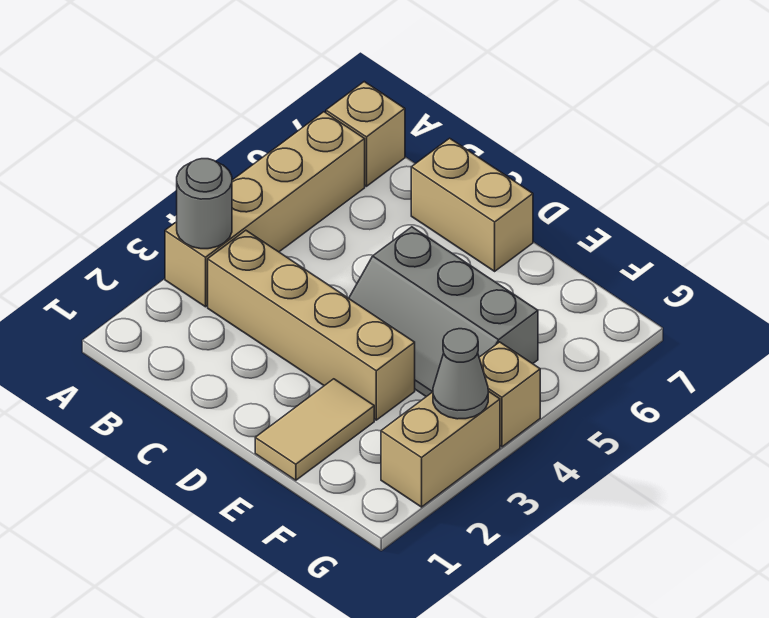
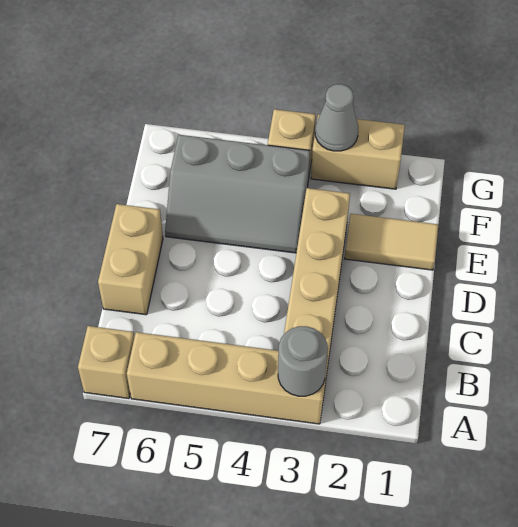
grey 2x3 slope [349,227,538,397] -> grey 2x3 slope turned to [165,135,310,253]

